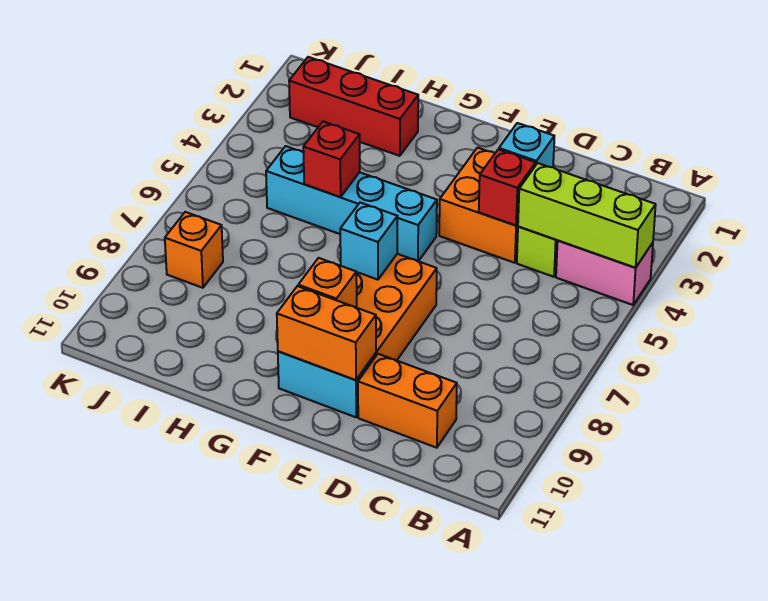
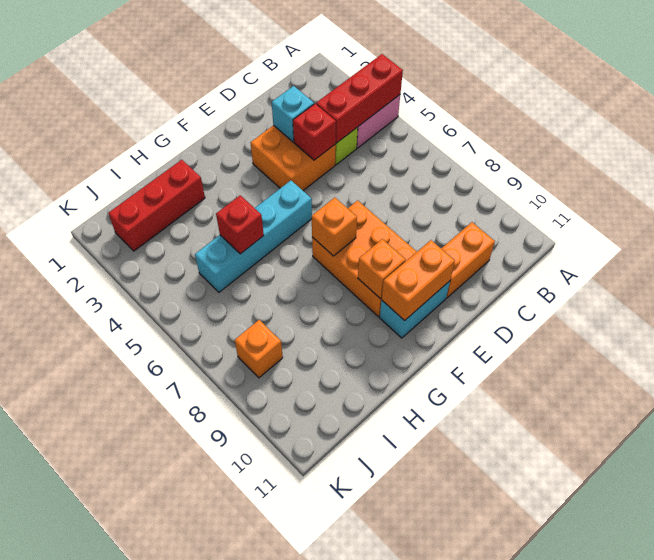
lime 1x3 brick [518,163,656,268] -> red 1x3 brick [316,54,403,143]
cyan 1x1 brick [340,203,397,280] -> orange 1x1 brick [312,197,357,256]

